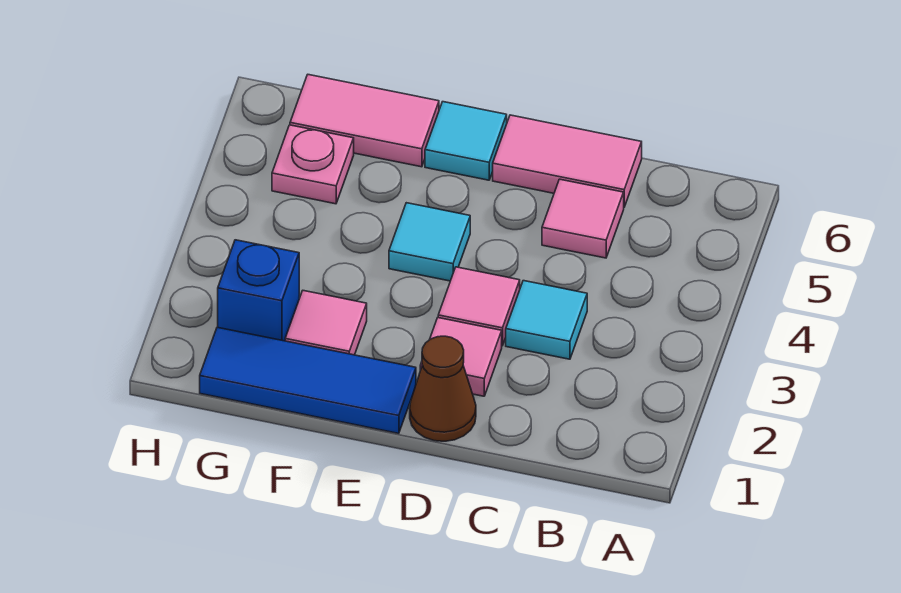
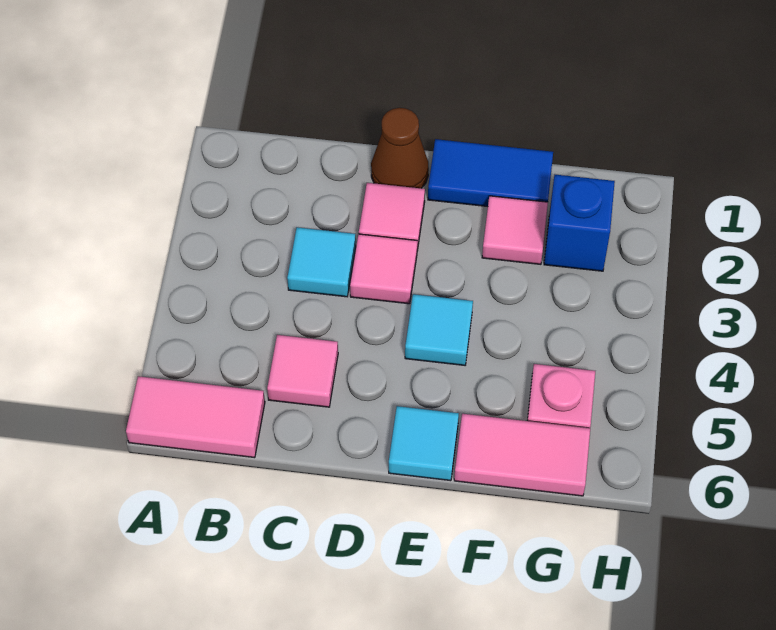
pink 1x2 tile [493,115,642,207] -> pink 1x2 tile moved to [126,376,265,458]
blue 1x3 tile [200,327,416,433] -> blue 1x2 tile [428,139,553,206]

